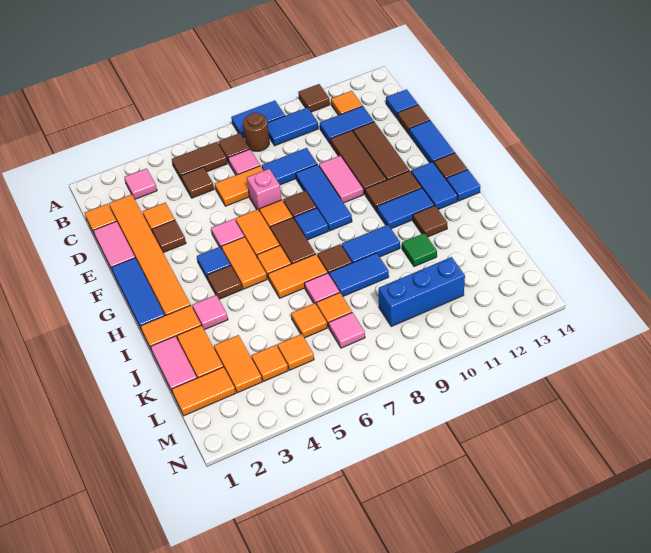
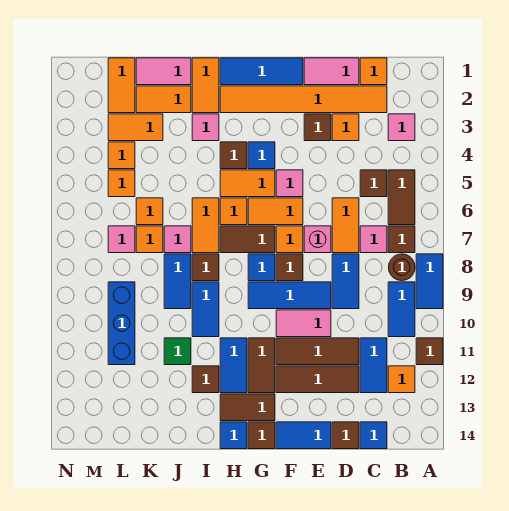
blue 1x2 tile [411,162,458,209] -> brown 1x2 tile [220,394,275,421]

